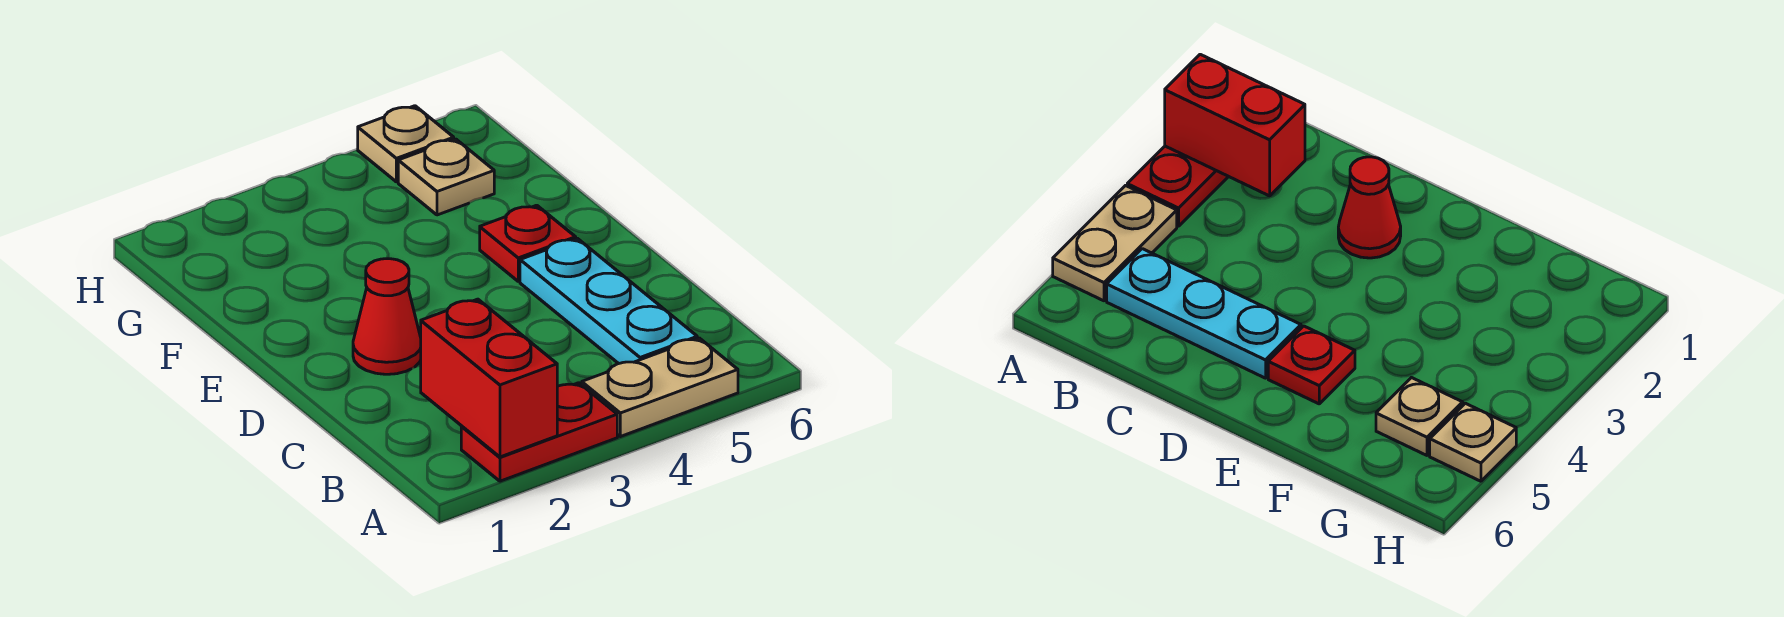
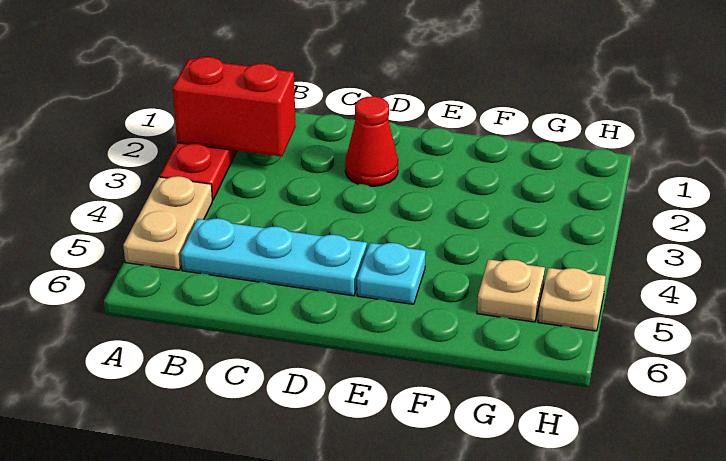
red 1x1 plate [480,205,576,281] -> cyan 1x1 plate [357,243,426,304]

